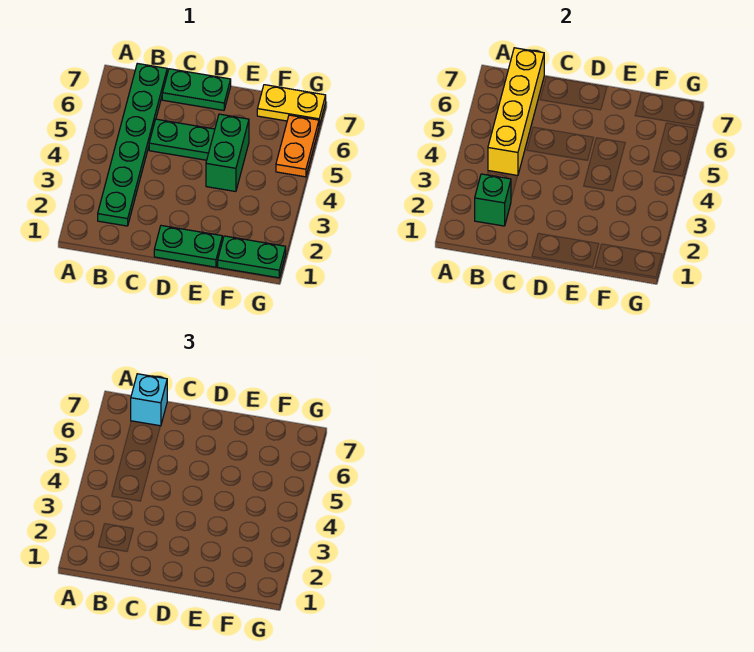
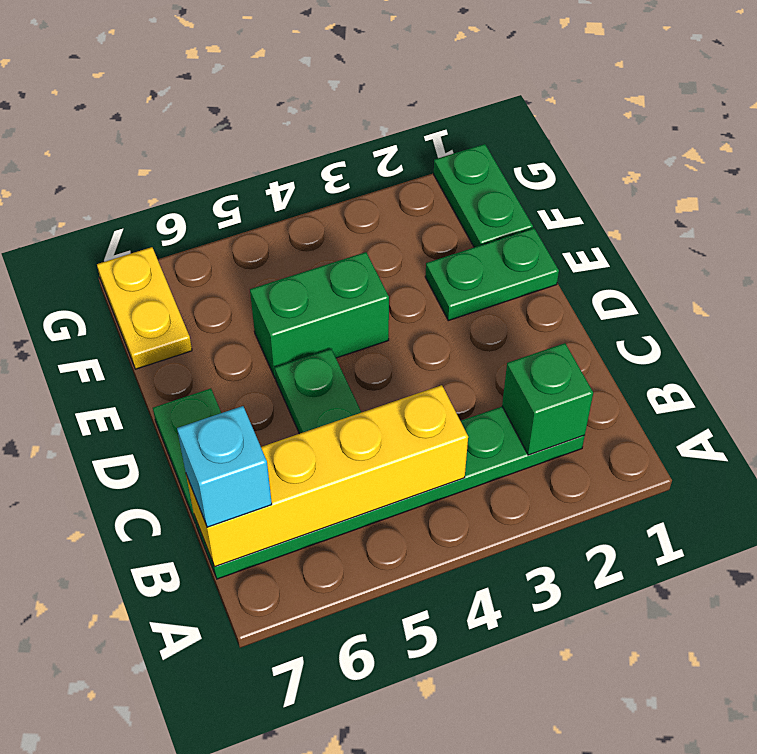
green 1x2 plate [154,226,222,267] -> green 1x2 plate turned to [425,228,559,321]
orange 1x2 plate [276,115,319,177] -> none

